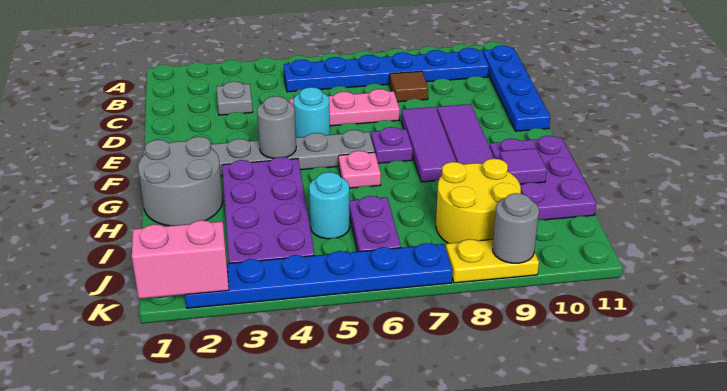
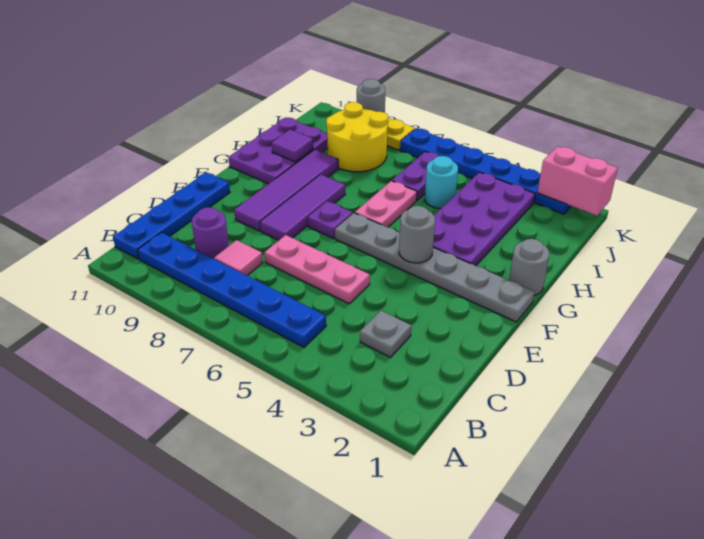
brown 1x1 tile [390,71,428,102] -> pink 1x1 tile [214,240,263,276]
none -> purple 1x1 round brick [192,207,229,259]
cyan 1x1 round brick [293,87,330,137] -> none
grey 2x2 round brick [138,137,223,226] -> grey 1x1 round brick [509,239,549,296]
pink 1x1 plate [339,151,381,188] -> pink 1x2 plate [355,181,417,227]

